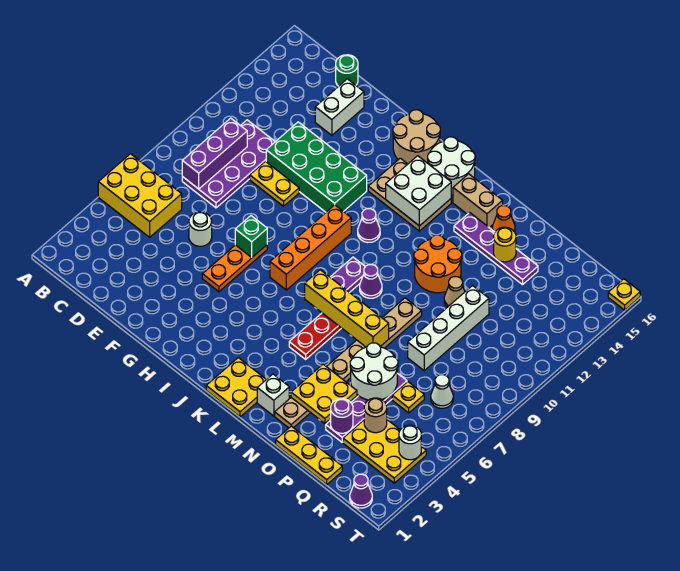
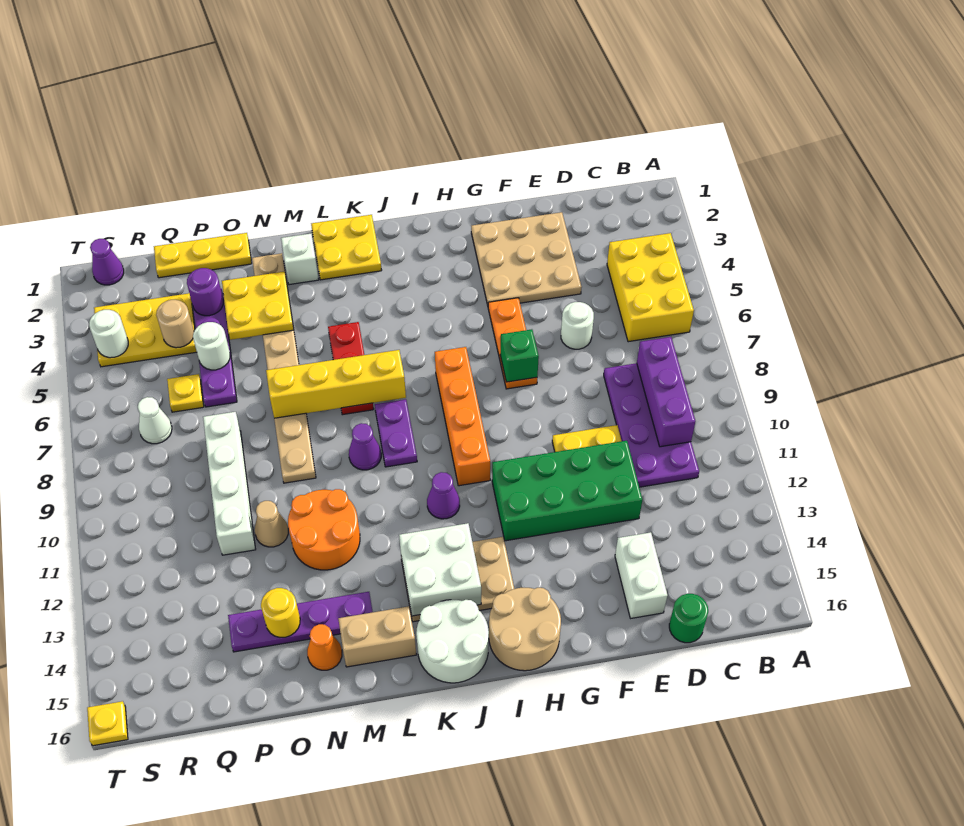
yellow 2x3 brick [98,154,182,237] -> yellow 2x3 brick turned to [607,233,694,342]
none -> tan 3x3 plate [471,212,582,305]
white 2x2 round brick [350,343,398,400] -> white 1x1 round brick [193,322,230,370]

